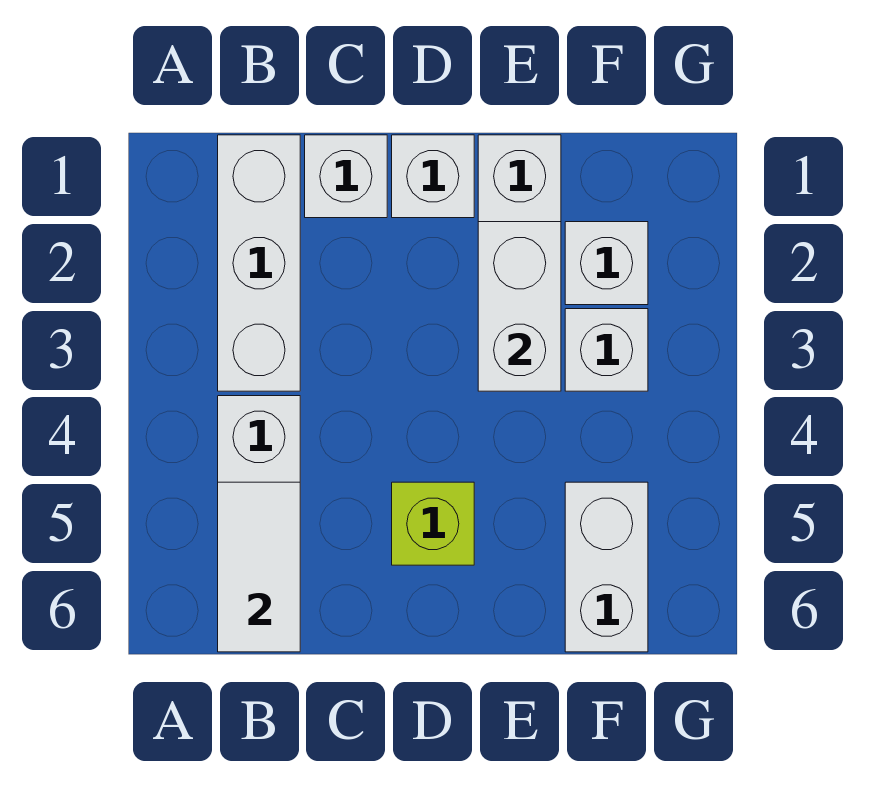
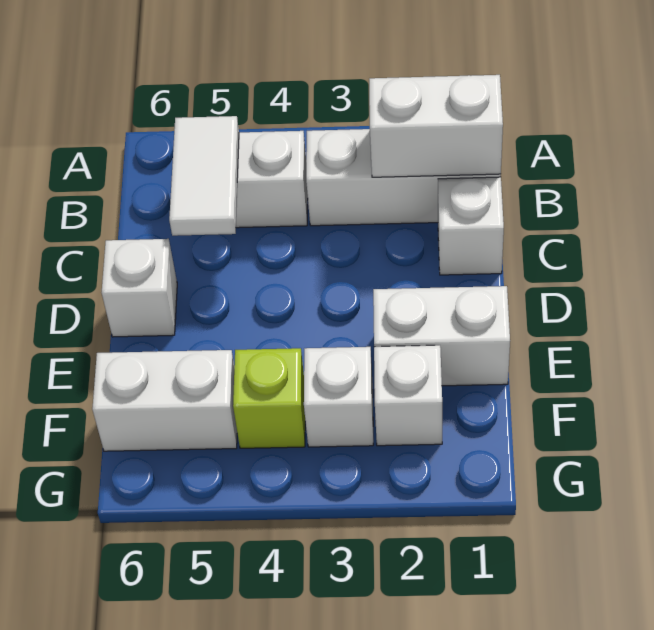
white 1x2 tile [218,482,300,652] -> white 1x2 tile turned to [169,116,239,236]
white 1x1 brick [392,135,474,218] -> white 1x1 brick moved to [101,239,177,337]
lime 1x1 brick [392,482,474,565] -> lime 1x1 brick moved to [233,348,305,448]
white 1x2 brick [478,222,561,391] -> white 1x2 brick moved to [369,75,503,177]

